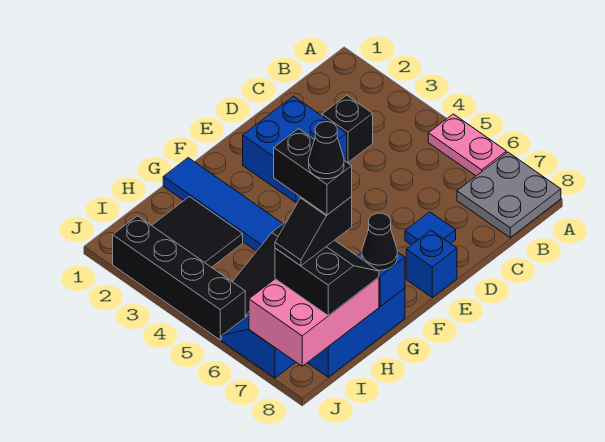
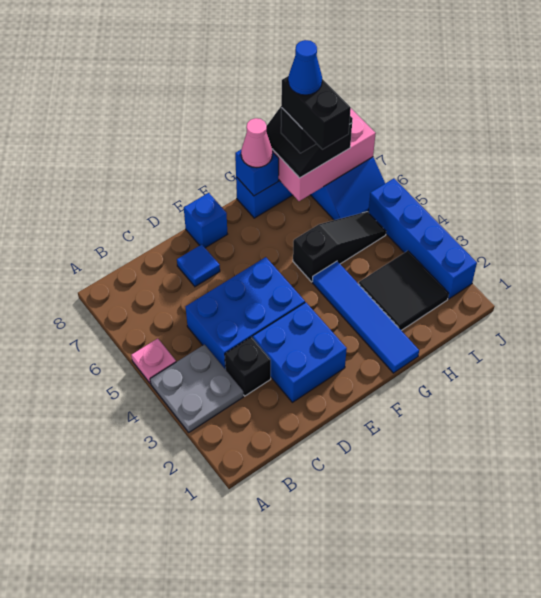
pink 1x2 plate [428,114,506,176] -> pink 1x1 plate [131,338,176,384]
grey 2x2 plate [457,152,561,238] -> grey 2x2 plate moved to [150,345,243,432]
none -> blue 2x3 brick [186,257,305,369]
black 1x1 cone [362,213,397,270] -> pink 1x1 cone [241,118,272,168]
black 1x1 cone [309,122,344,179] -> blue 1x1 cone [288,40,322,95]
black 1x4 brick [113,216,245,340] -> blue 1x4 brick [368,178,477,299]

